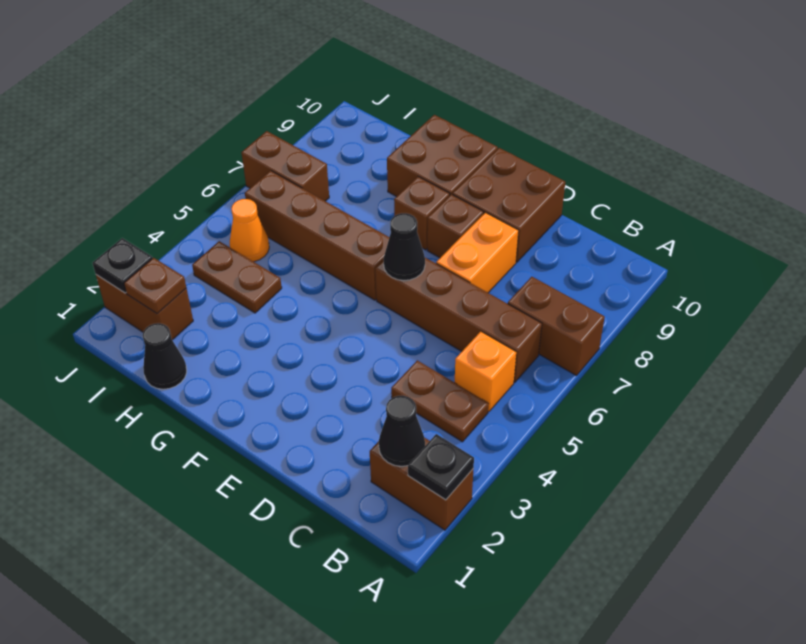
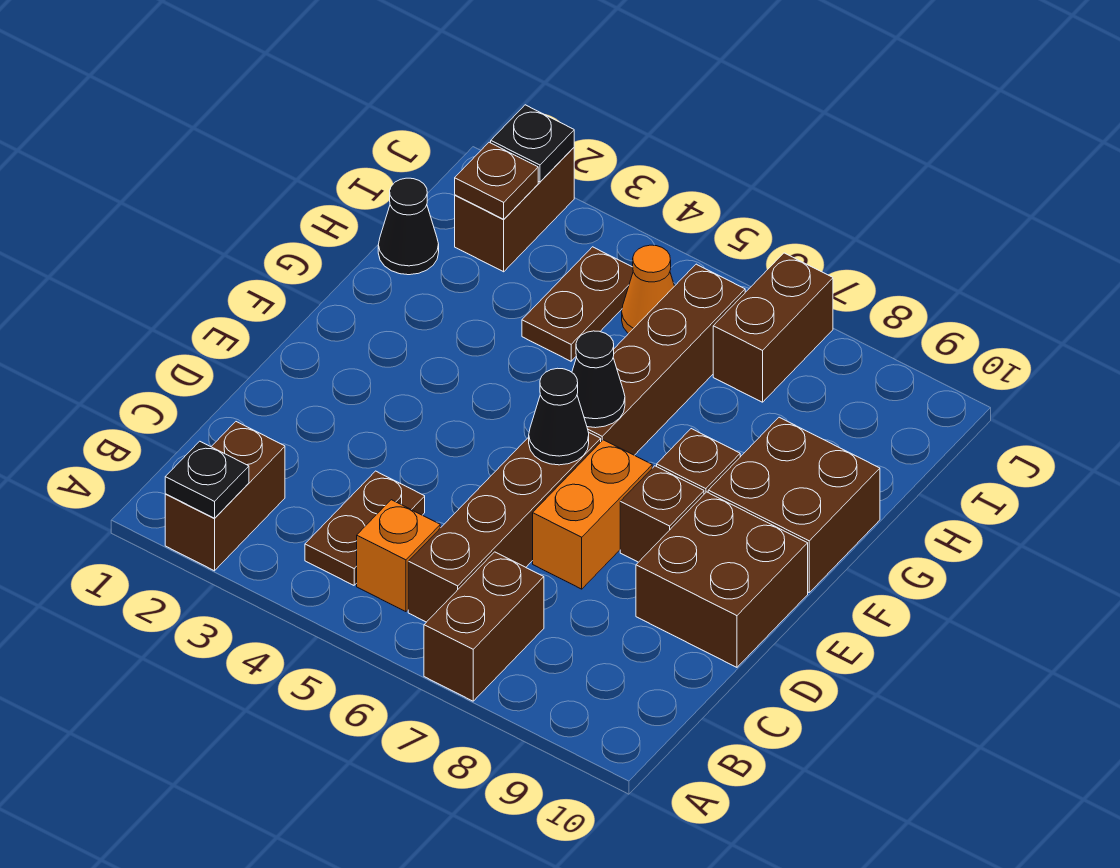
black 1x1 cone [379,396,425,466] -> black 1x1 cone moved to [572,331,625,428]
orange 1x2 brick [436,213,519,293] -> orange 1x2 brick turned to [533,440,652,589]

